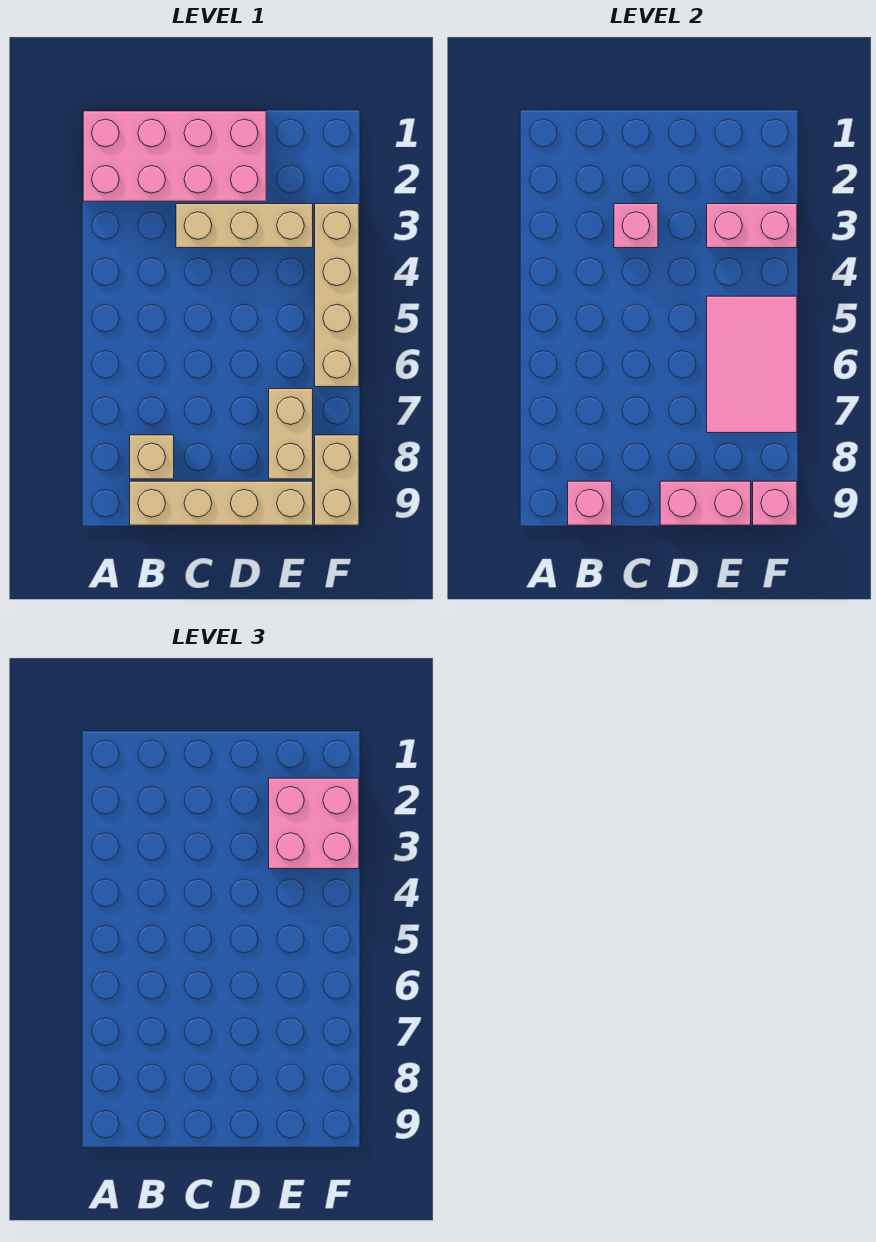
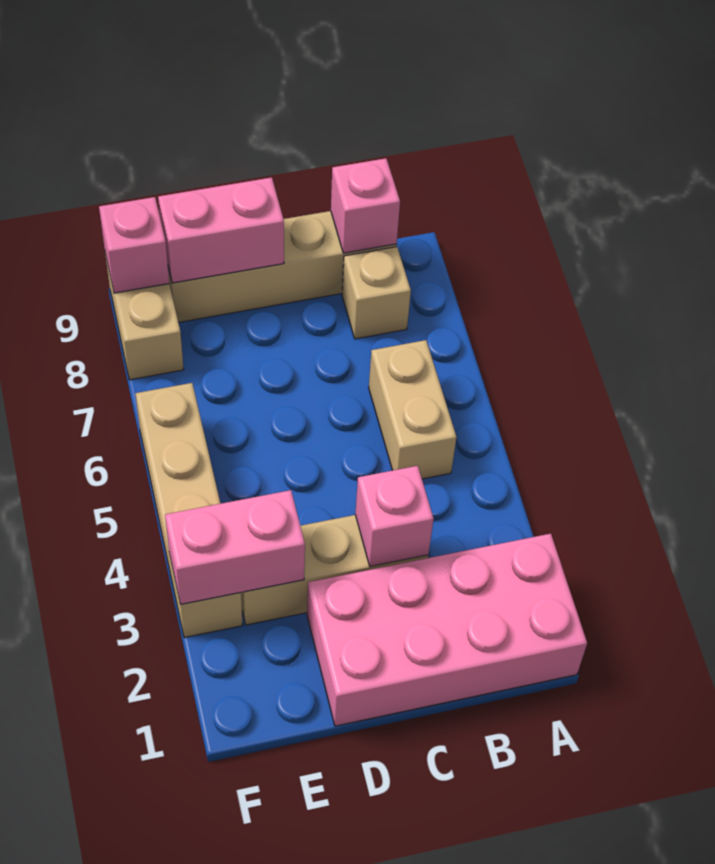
pink 2x2 brick [269,778,359,869] -> none
pink 2x3 tile [707,296,797,433] -> none
tan 1x2 brick [269,389,313,479] -> tan 1x2 brick moved to [369,340,457,479]

